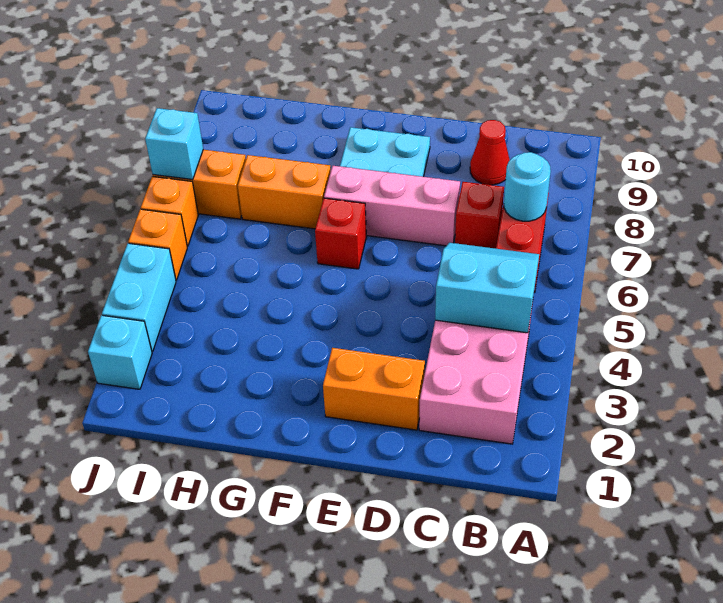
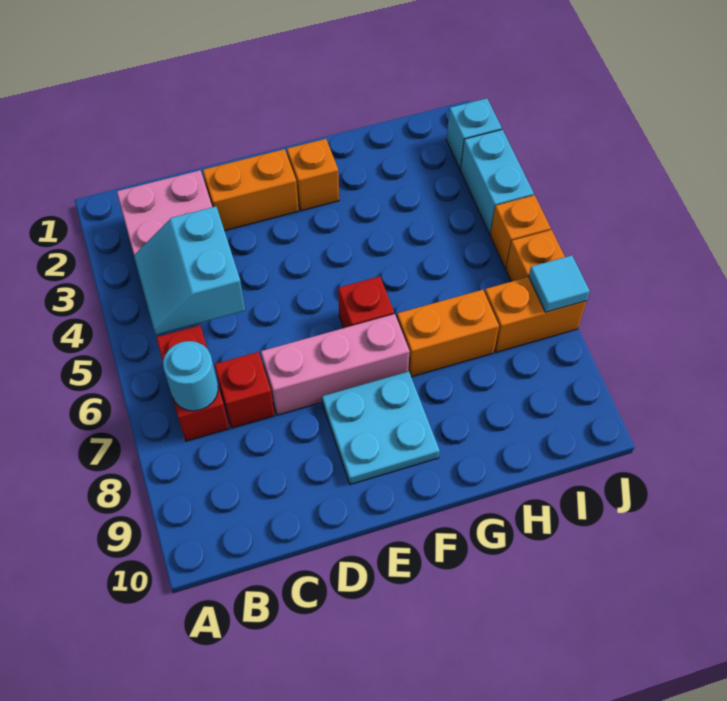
cyan 2x2 slope [435,243,539,333] -> cyan 2x2 slope turned to [134,206,245,335]
red 1x1 cone [470,120,510,185] -> none
none -> orange 1x1 brick [287,139,339,211]
cyan 1x1 brick [145,108,203,180] -> cyan 1x1 tile [529,255,590,312]

